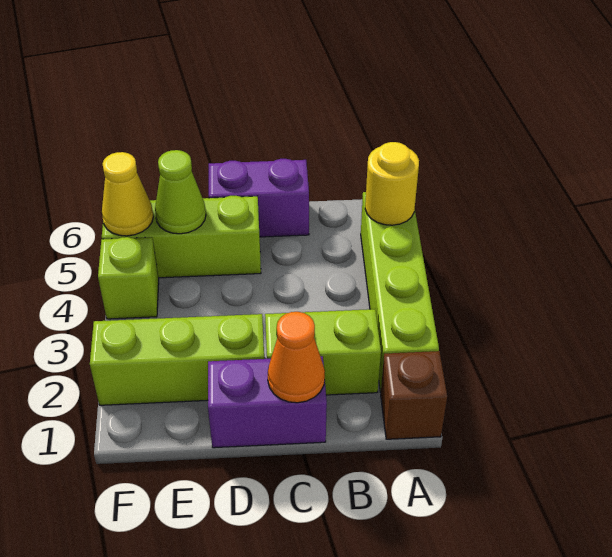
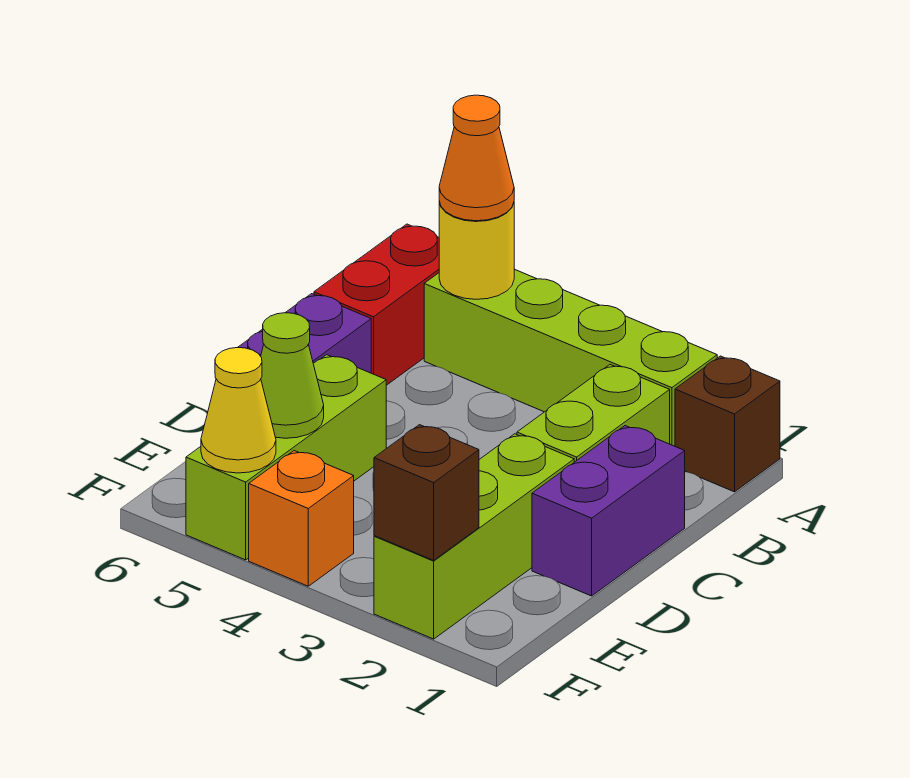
none -> red 1x2 brick [314,224,439,385]
orange 1x1 cone [268,312,325,403] -> orange 1x1 cone moved to [439,95,514,221]
none -> brown 1x1 brick [374,425,479,560]
lime 1x1 brick [98,237,159,319] -> orange 1x1 brick [249,451,354,586]

